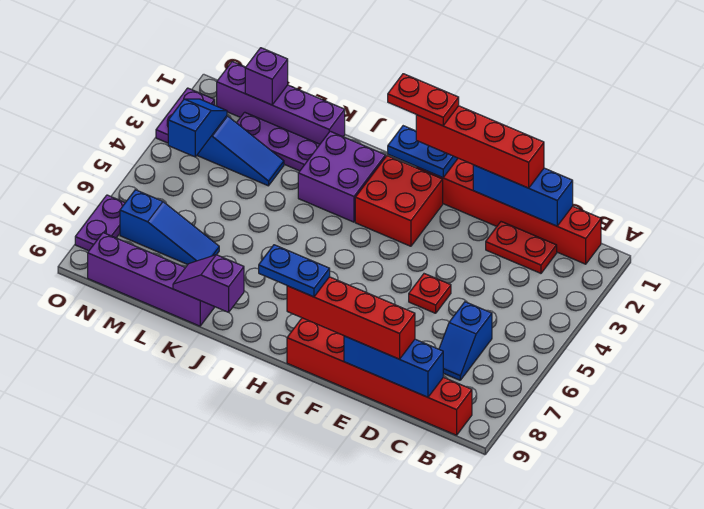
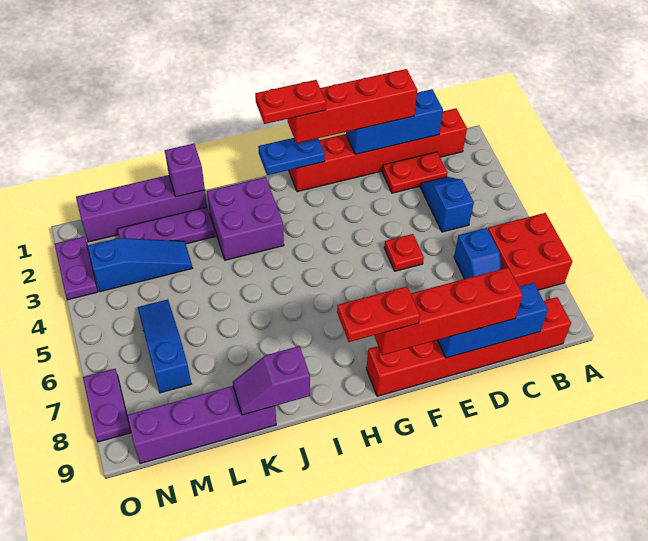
red 2x2 brick [355,156,443,246] -> red 2x2 brick moved to [488,213,572,290]
blue 1x2 plate [259,245,330,297] -> red 1x2 plate [337,287,420,342]
blue 1x3 slope [120,190,219,265] -> blue 1x3 slope turned to [138,299,191,393]
purple 1x1 brick [245,48,288,105] -> purple 1x1 brick moved to [165,144,205,197]
blue 1x2 slope [168,99,227,157] -> blue 1x2 slope moved to [420,177,474,232]

